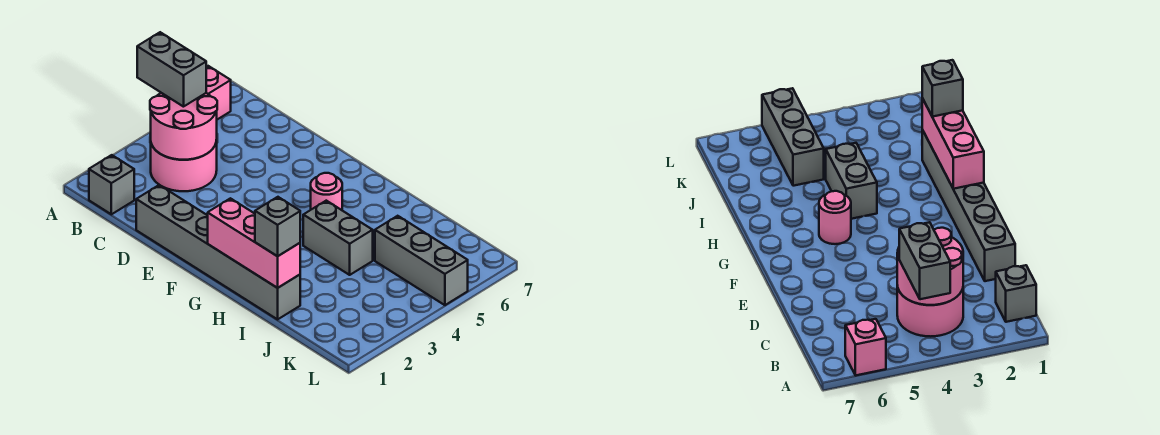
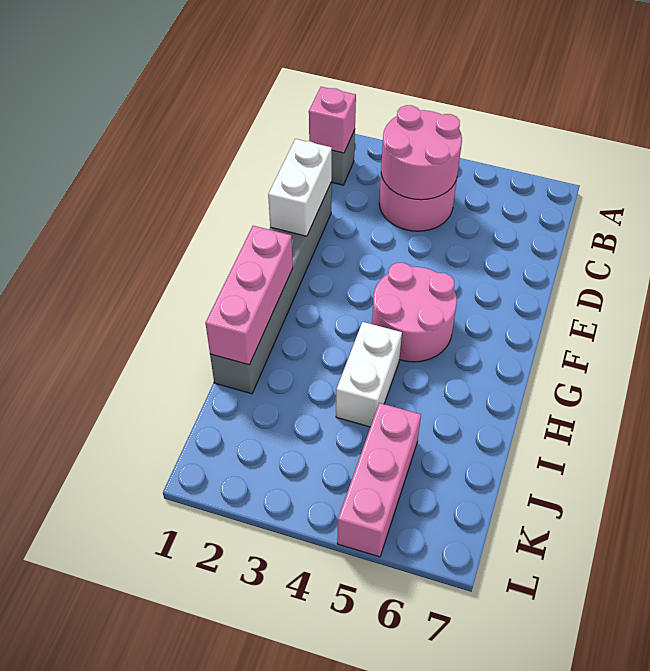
grey 1x2 brick [137,32,206,107] -> none
pink 1x1 brick [206,66,231,120] -> pink 1x1 brick moved to [309,87,356,153]
none -> white 1x2 brick [268,139,332,236]
pink 1x1 round brick [311,173,342,210] -> pink 2x2 round brick [372,263,457,362]
grey 1x2 brick [303,201,373,275] -> white 1x2 brick [336,322,402,427]
grey 1x1 brick [255,197,300,256] -> none
grey 1x3 brick [375,216,468,305] -> pink 1x3 brick [337,403,421,557]

